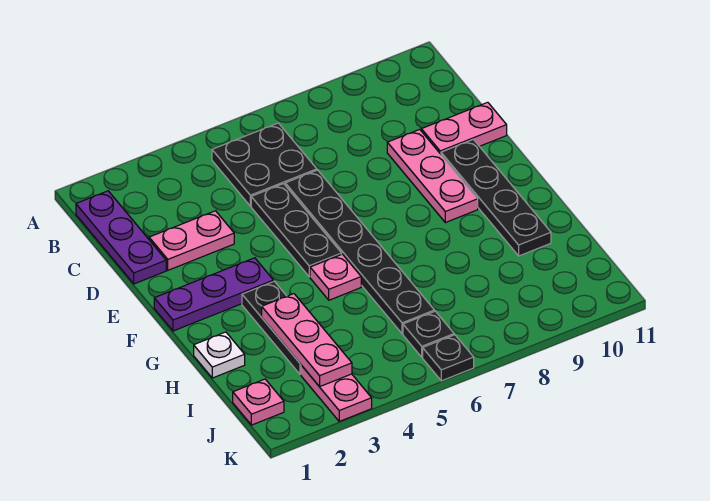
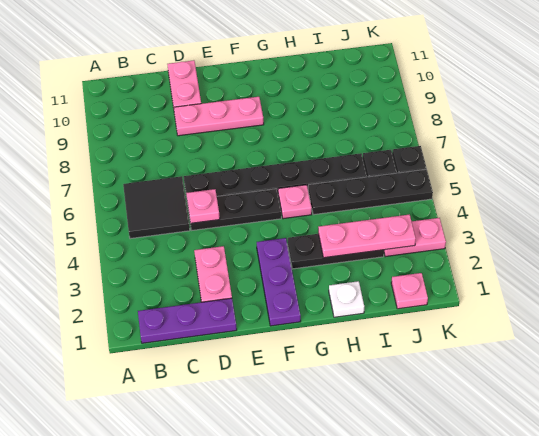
black 2x2 plate [212,123,317,206] -> black 2x2 tile [123,176,190,239]
none -> pink 1x1 plate [186,189,220,223]
black 1x4 plate [441,139,551,256] -> black 1x4 plate moved to [308,169,433,215]

